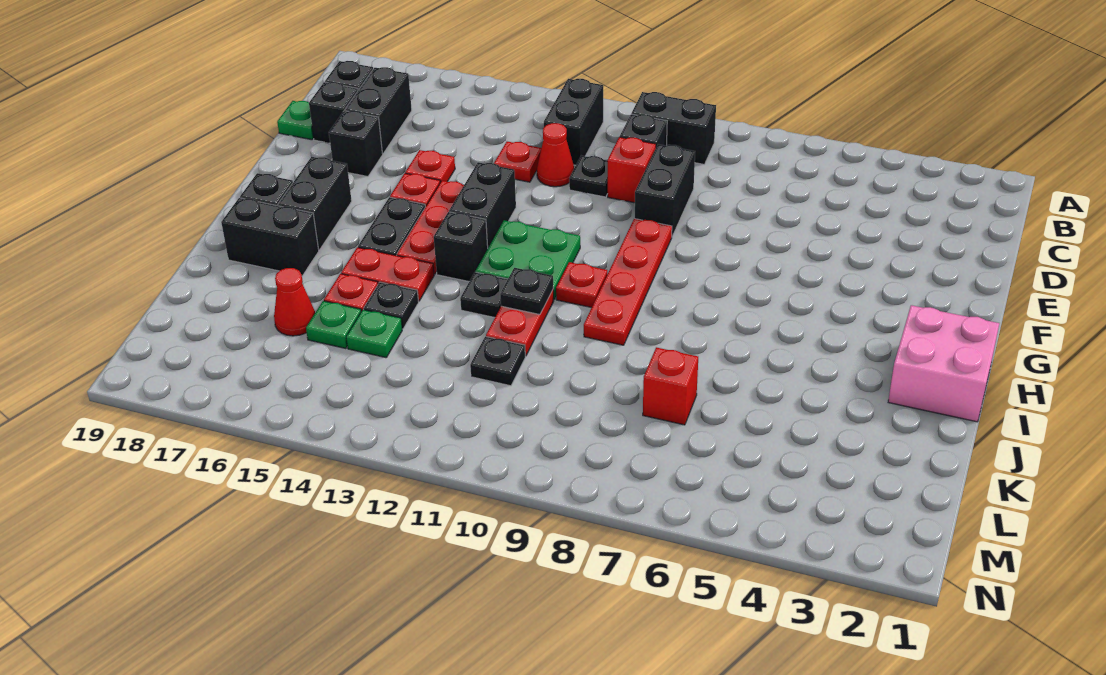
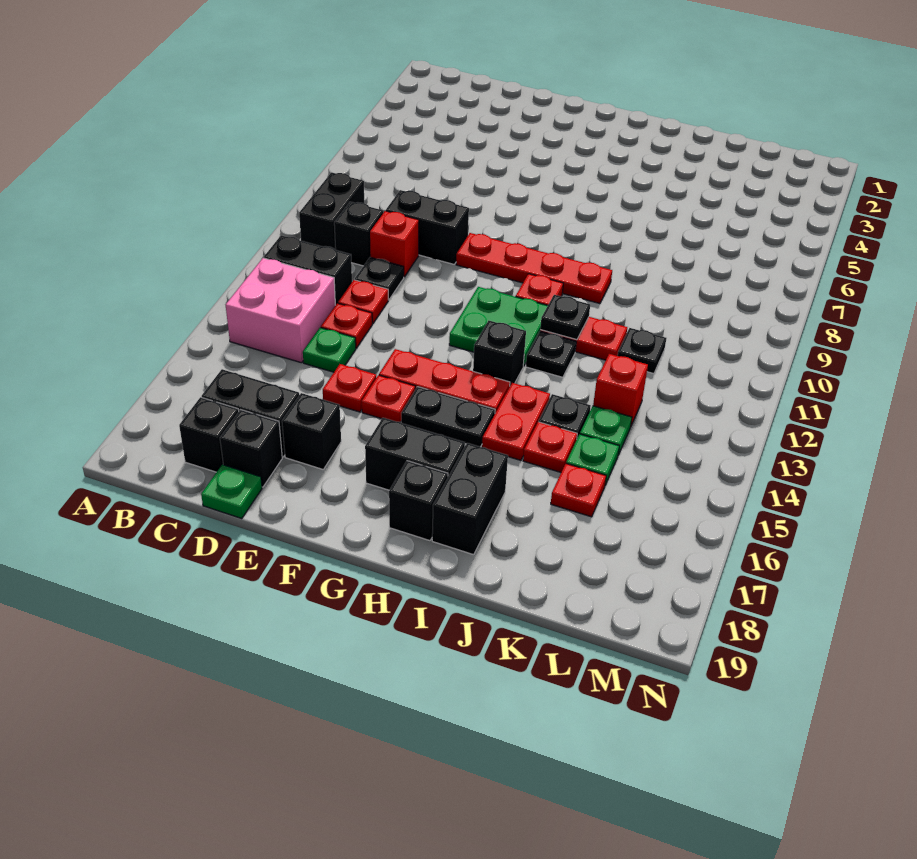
red 1x1 cone [537,123,574,187] -> red 1x1 plate [338,280,388,324]
none -> green 1x1 plate [303,328,356,372]
black 1x2 brick [449,162,516,247] -> none
pink 2x2 brick [888,305,999,422] -> pink 2x2 brick moved to [226,258,335,363]
red 1x1 brick [643,347,698,425] -> red 1x1 brick moved to [593,354,648,427]
red 1x1 cone [274,268,315,336] -> red 1x1 plate [551,464,606,517]

